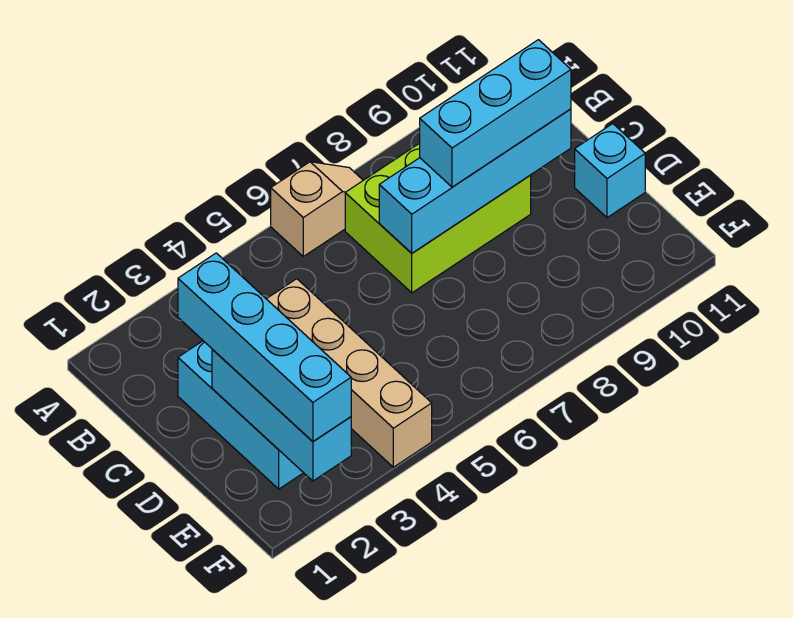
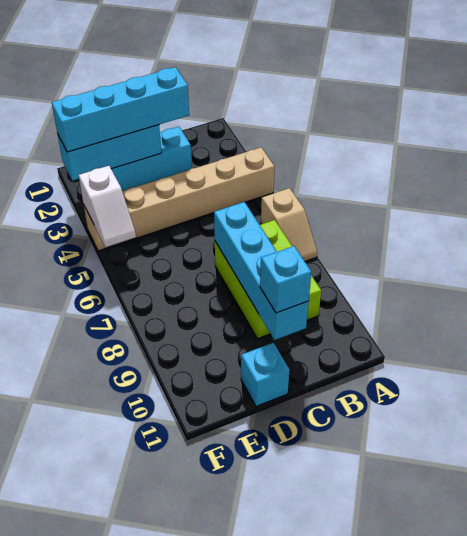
tan 1x4 brick [267,279,432,467] -> tan 1x6 brick [84,147,275,251]
cyan 1x3 brick [420,40,571,187] -> cyan 1x1 brick [260,246,311,313]
none -> white 1x2 slope [79,166,136,247]

